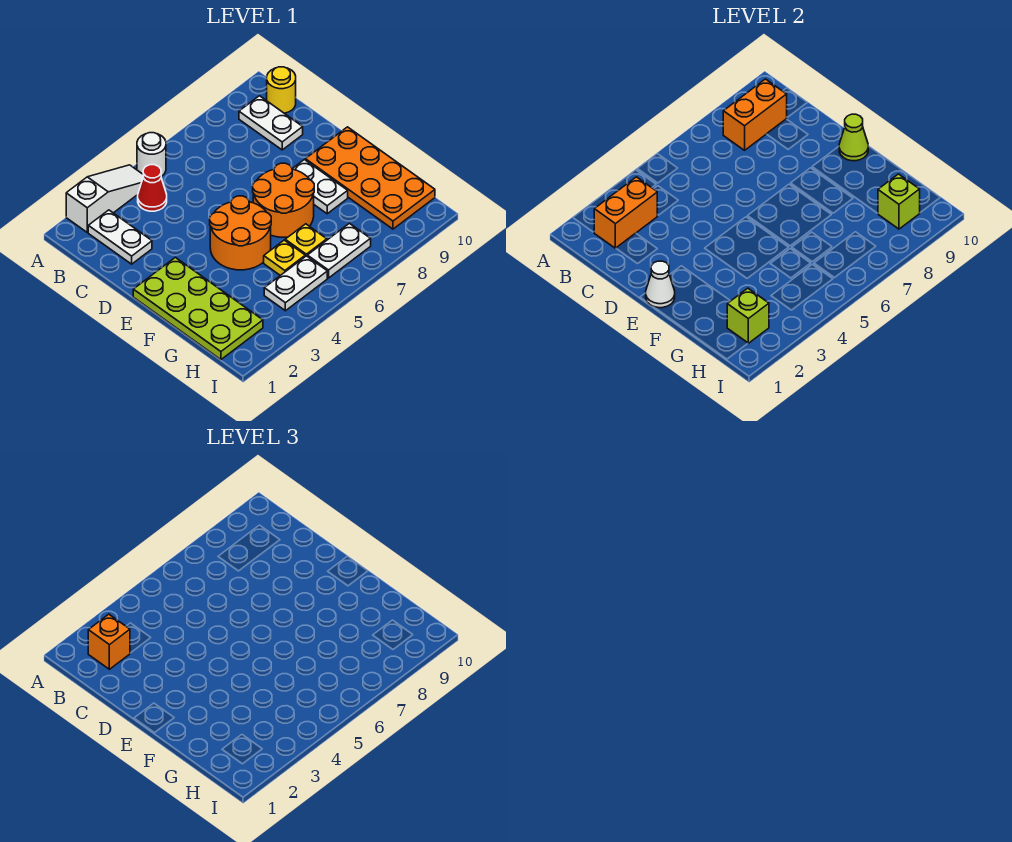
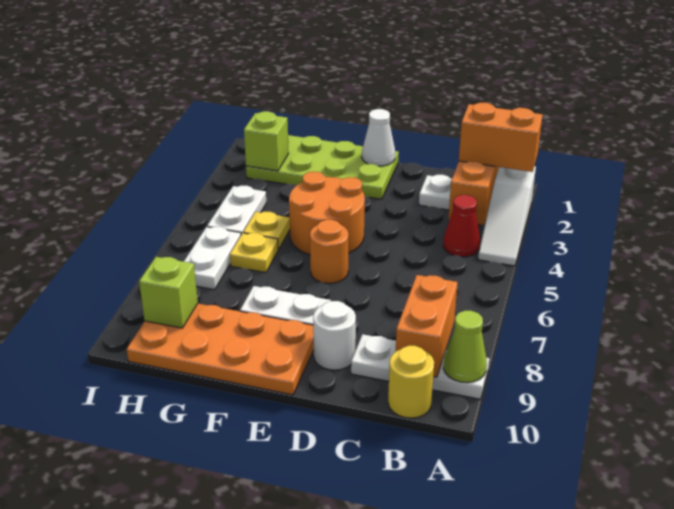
white 1x1 round brick [137,133,166,176] -> white 1x1 round brick moved to [313,301,356,370]
orange 1x1 brick [88,614,130,669] -> orange 1x2 brick [459,103,543,172]
white 1x2 plate [239,96,303,150] -> white 1x3 plate [351,334,489,399]
orange 2x2 round brick [253,163,314,237] -> orange 1x1 round brick [310,220,349,283]
lime 1x1 cone [839,114,868,161] -> lime 1x1 cone moved to [443,311,487,383]

